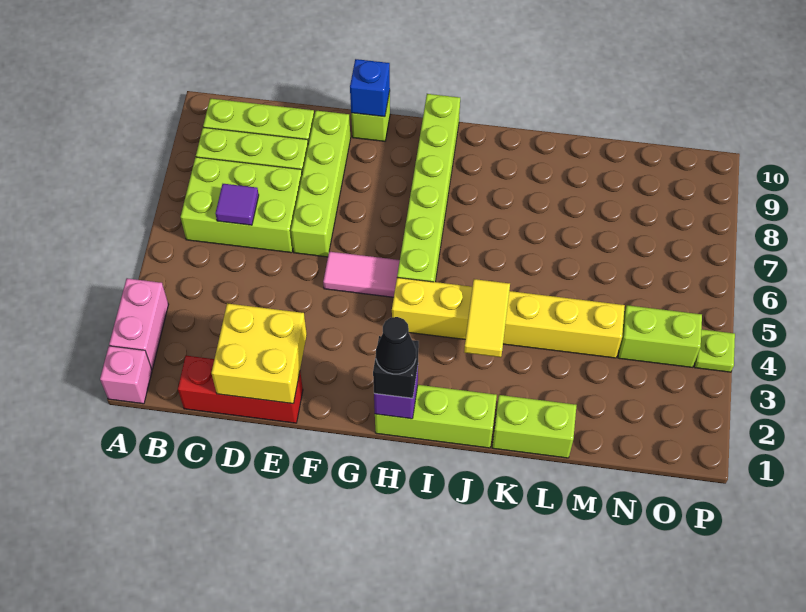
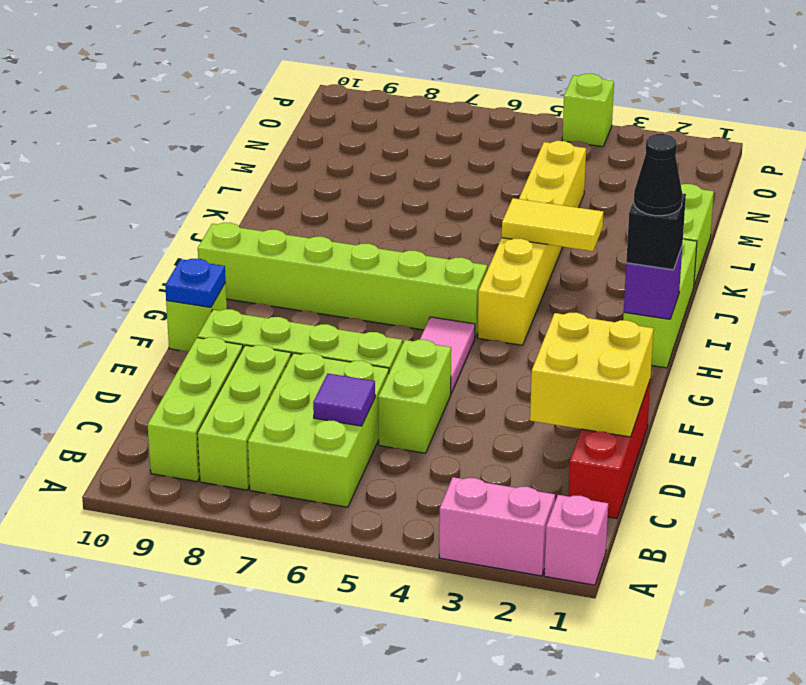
blue 1x1 brick [350,59,390,117] -> blue 1x1 plate [165,259,226,307]
lime 1x2 brick [618,305,702,367] -> lime 1x2 brick moved to [378,340,451,453]
lime 1x1 plate [694,329,735,372] -> lime 1x1 brick [562,74,614,147]

